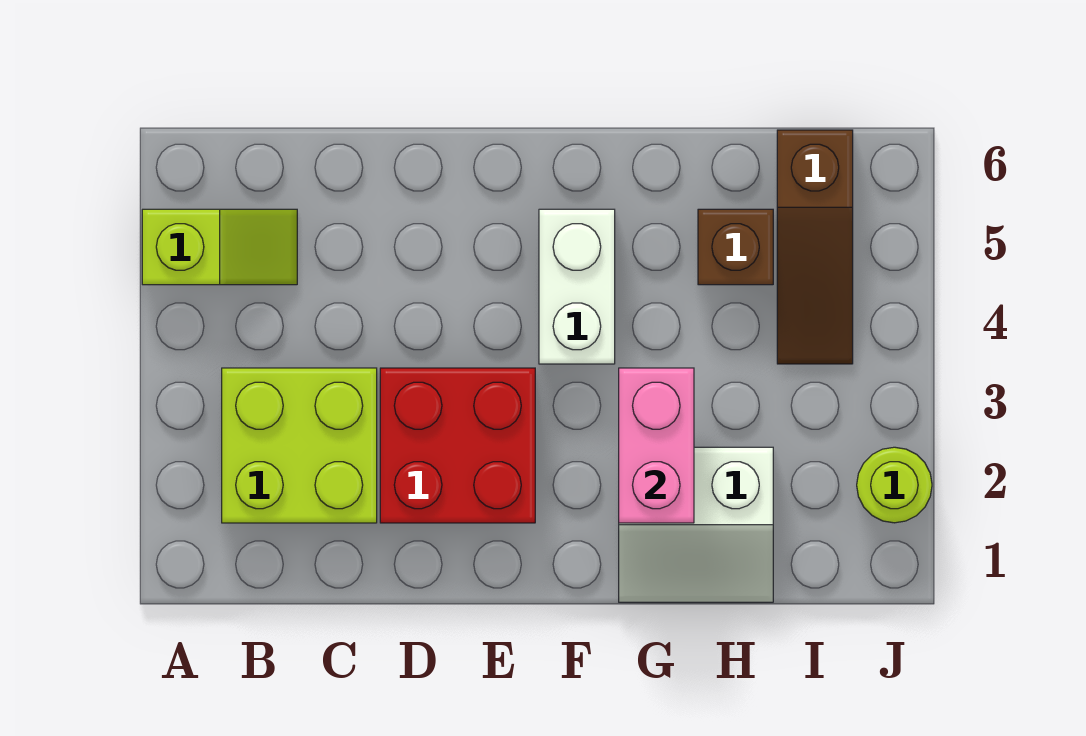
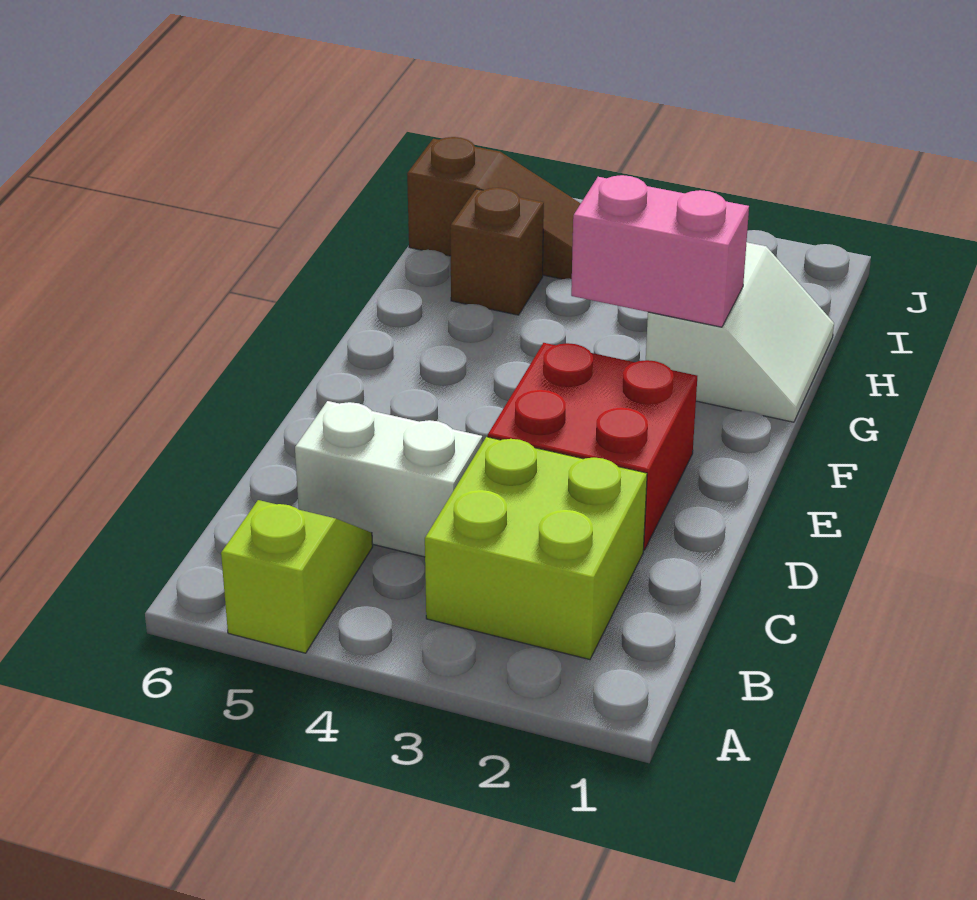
white 1x2 brick [539,209,615,364] -> white 1x2 brick moved to [295,401,482,557]
lime 1x1 round brick [857,447,932,523] -> none

